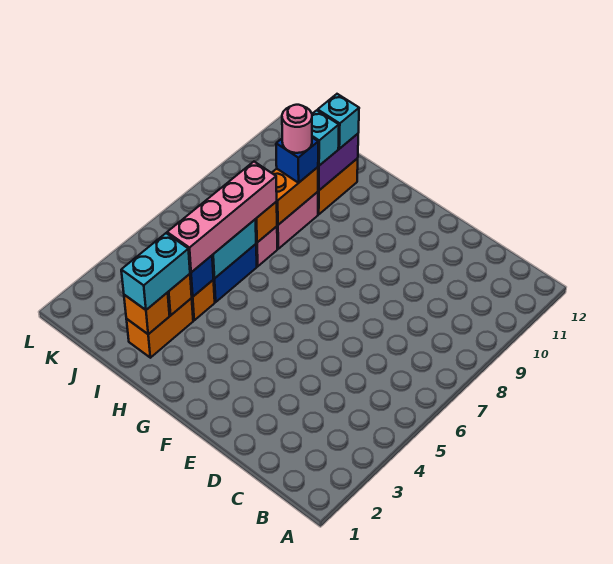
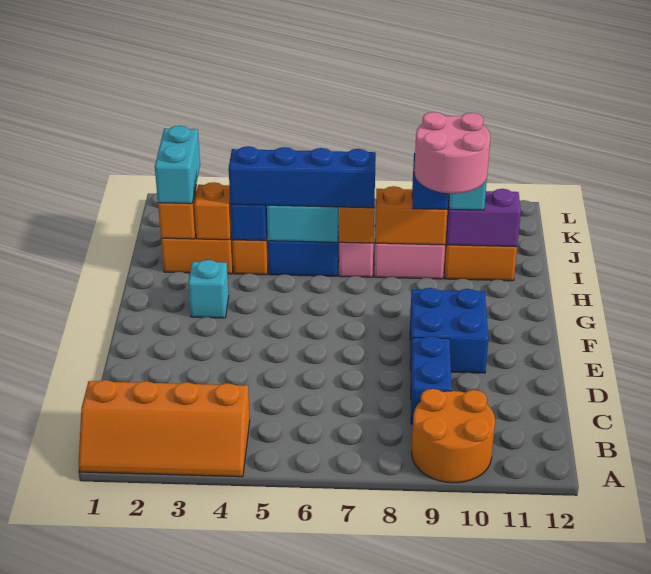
none -> orange 2x4 slope [79,380,250,477]
none -> orange 2x2 round brick [411,389,495,483]
none -> blue 1x2 brick [411,336,452,424]
none -> blue 2x2 brick [410,288,489,373]
cyan 1x2 brick [121,233,190,310] -> cyan 1x2 brick turned to [155,126,200,204]
pink 1x4 brick [167,162,277,272] -> blue 1x4 brick [229,146,376,208]
pink 1x1 round brick [282,105,312,153] -> pink 2x2 round brick [414,112,491,193]
cyan 1x1 brick [318,94,359,149] -> cyan 1x1 brick moved to [188,260,229,318]

